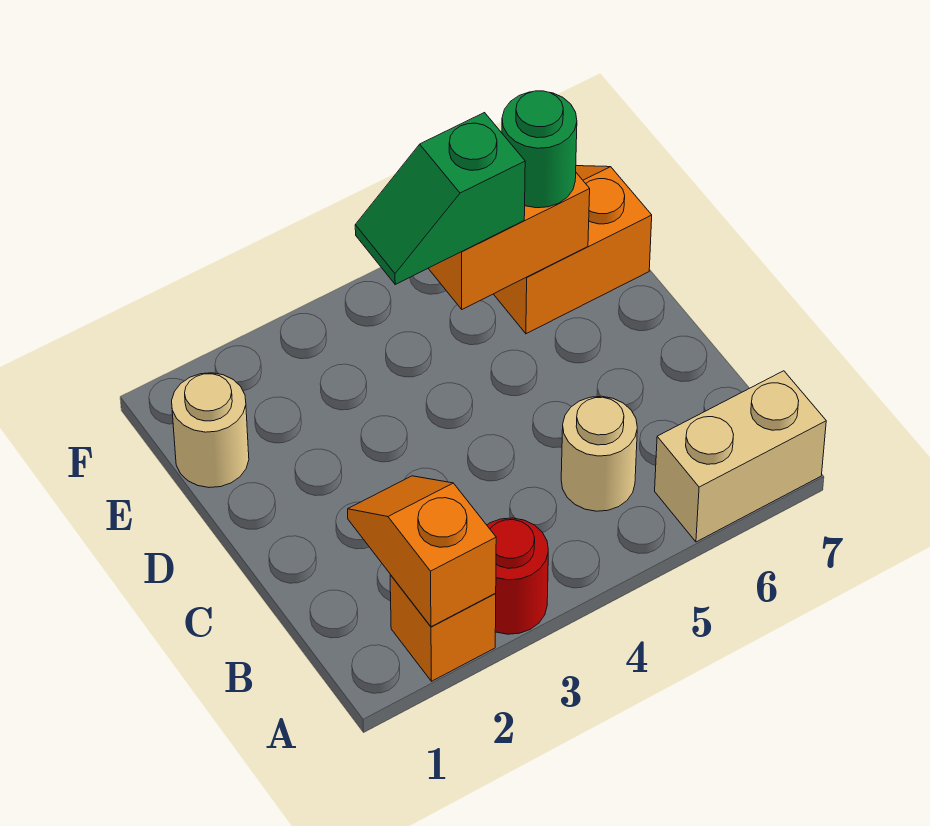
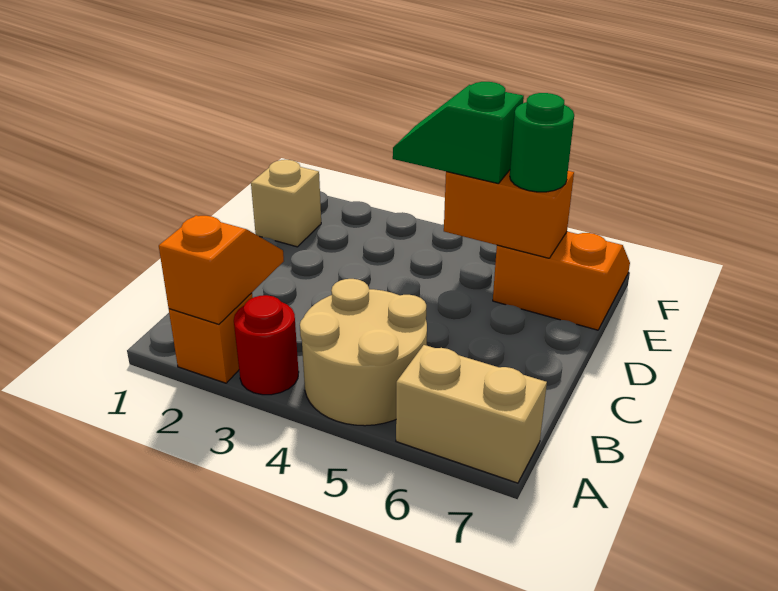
tan 1x1 round brick [561,396,637,511] -> tan 2x2 round brick [300,279,427,426]
tan 1x1 round brick [172,373,249,488] -> tan 1x1 brick [251,160,321,247]

